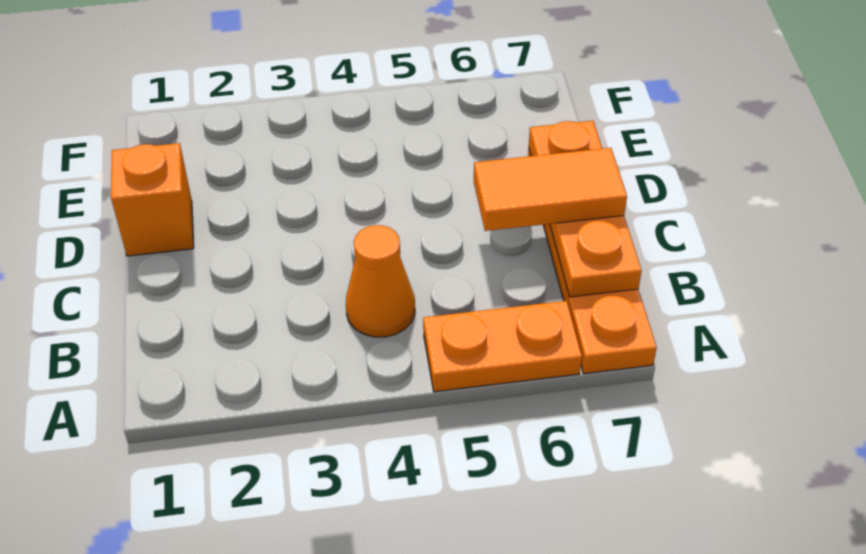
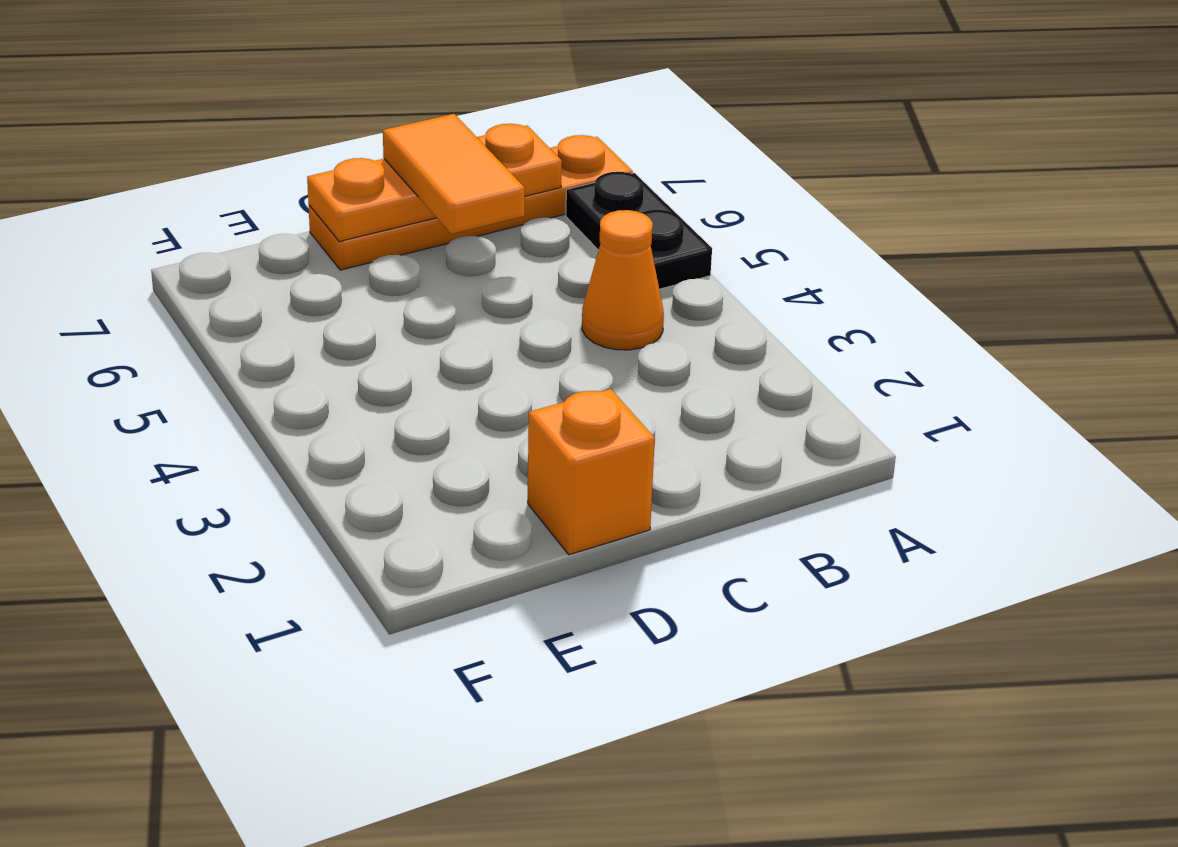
orange 1x2 plate [423,301,582,392] -> black 1x2 plate [566,172,712,289]

